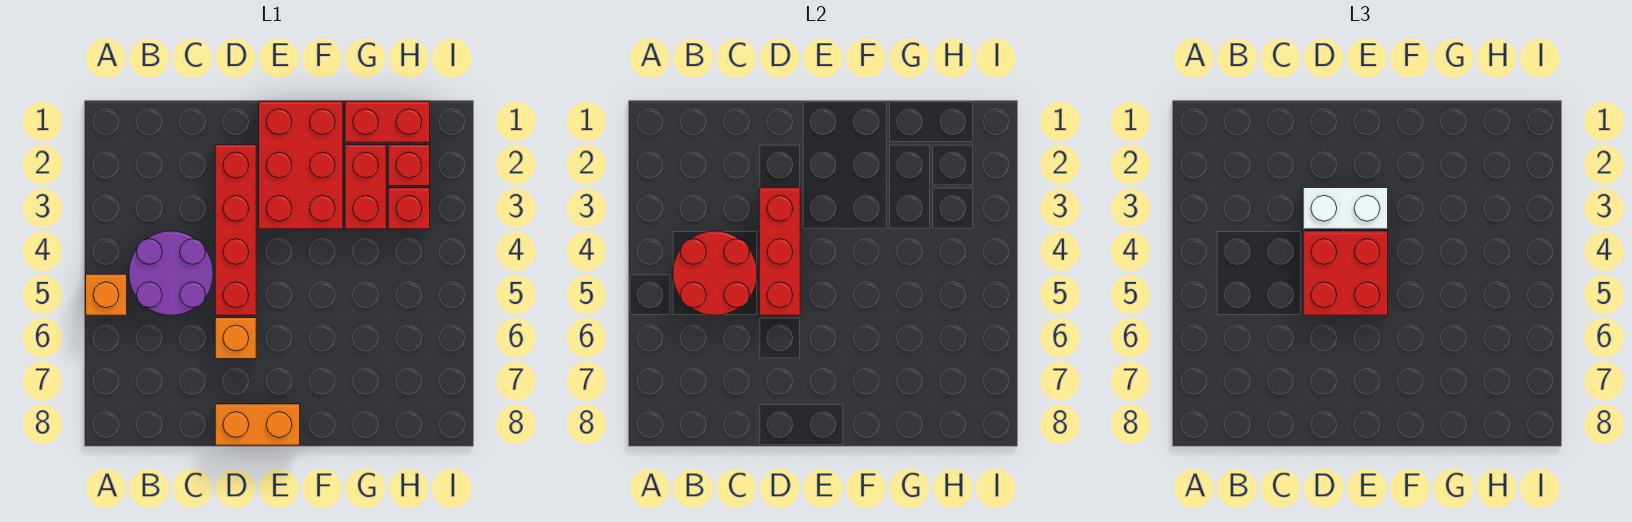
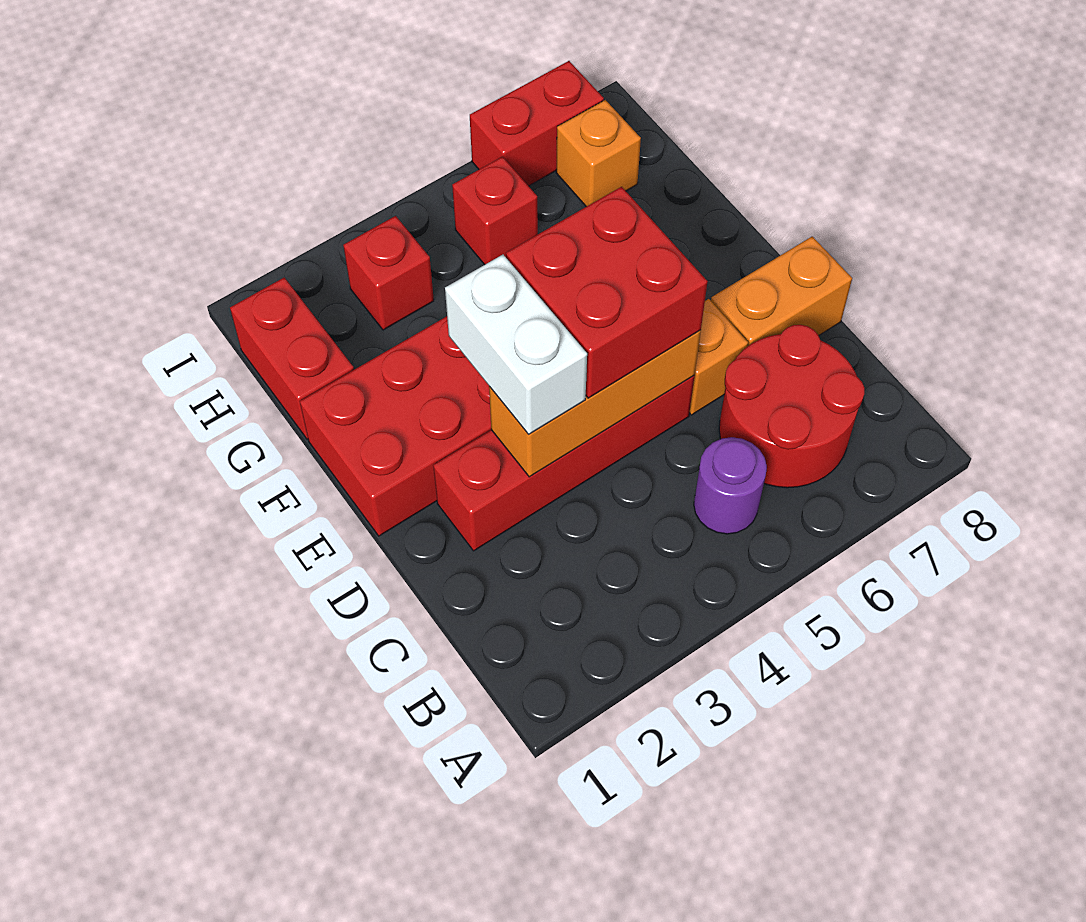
orange 1x1 brick [86,274,127,315] -> orange 1x1 brick moved to [556,100,641,207]
purple 2x2 round brick [129,231,213,315] -> purple 1x1 round brick [694,437,767,534]
red 2x2 round brick [673,231,757,315] -> red 2x2 round brick moved to [719,325,864,488]
red 1x3 brick [759,188,800,315] -> orange 1x3 brick [489,330,701,477]
orange 1x2 brick [215,404,300,445] -> orange 1x2 brick turned to [711,236,852,346]
red 1x2 brick [345,145,386,229] -> red 1x2 brick moved to [470,61,604,186]
red 1x1 brick [388,145,430,186] -> red 1x1 brick moved to [452,157,538,265]

